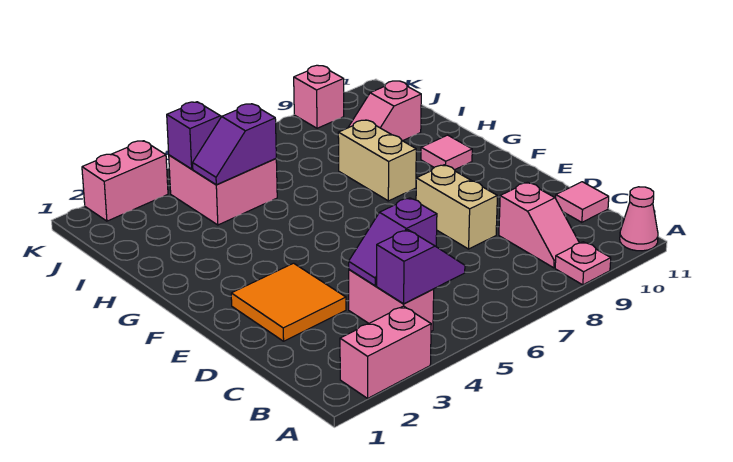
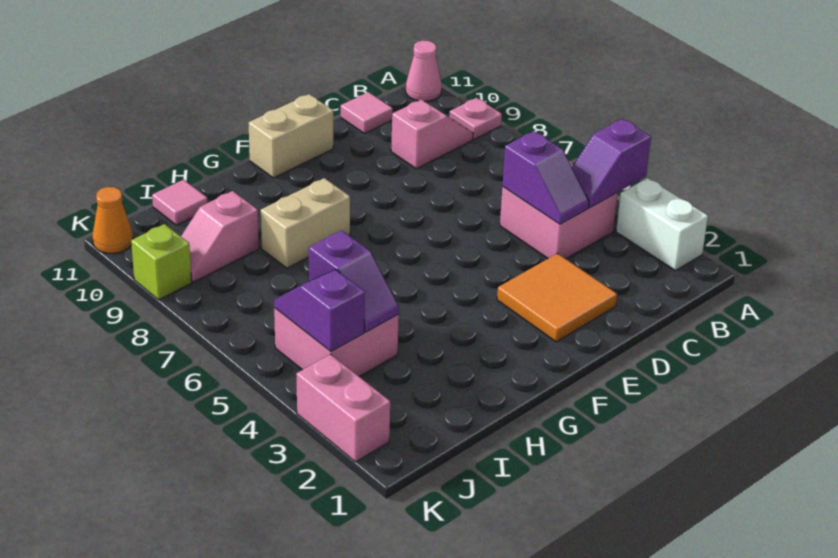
pink 1x2 brick [340,306,431,398] -> white 1x2 brick [616,178,708,271]
pink 1x2 brick [349,270,434,331] -> pink 2x2 brick [500,161,618,259]
purple 1x2 slope [377,230,465,304] -> purple 1x2 slope turned to [572,119,651,208]
tan 1x2 brick [416,165,497,249] -> tan 1x2 brick moved to [249,94,333,178]
pink 1x1 tile [421,135,472,170] -> pink 1x1 tile moved to [152,180,208,225]
pink 1x2 slope [348,81,421,141] -> pink 1x2 slope turned to [181,191,259,282]
pink 1x1 brick [294,65,344,128] -> lime 1x1 brick [131,224,192,300]
none -> orange 1x1 cone [92,187,133,253]

